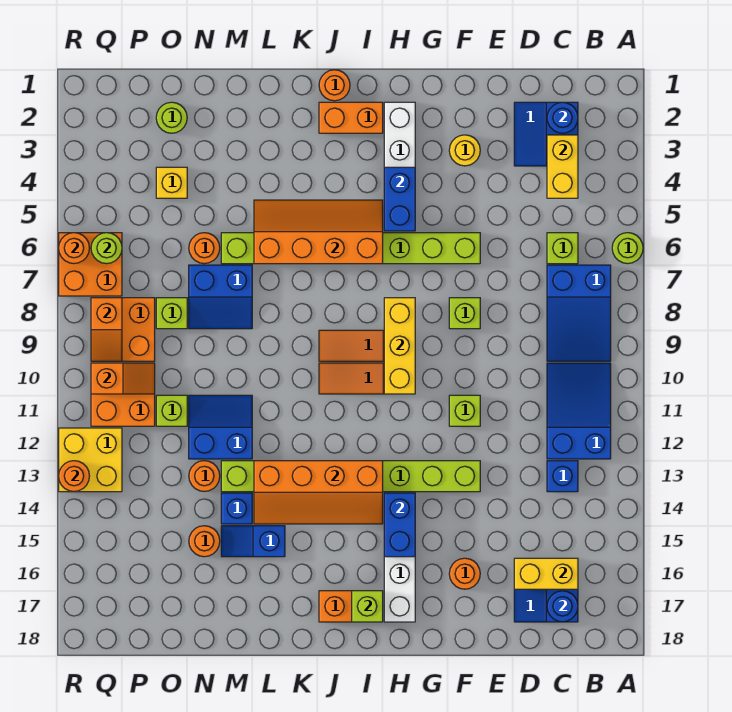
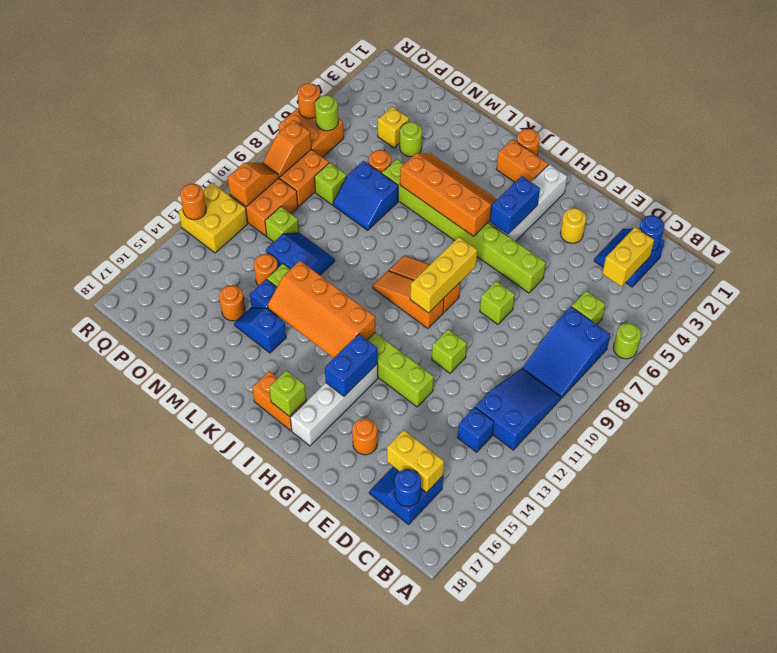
lime 1x1 round brick [156,102,187,133] -> lime 1x1 round brick moved to [400,122,422,157]
orange 1x2 slope [91,363,155,394] -> orange 1x2 slope turned to [227,163,279,207]

